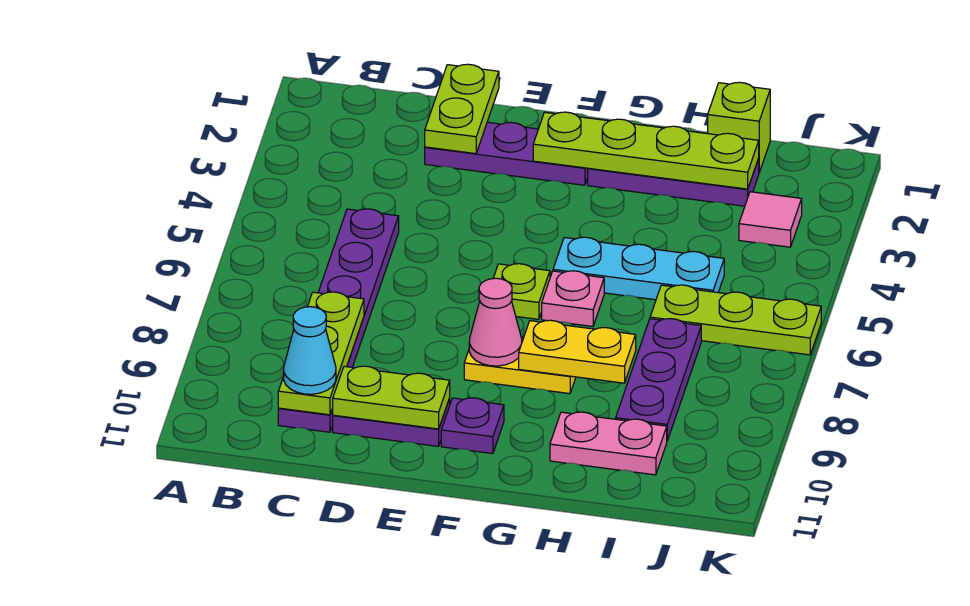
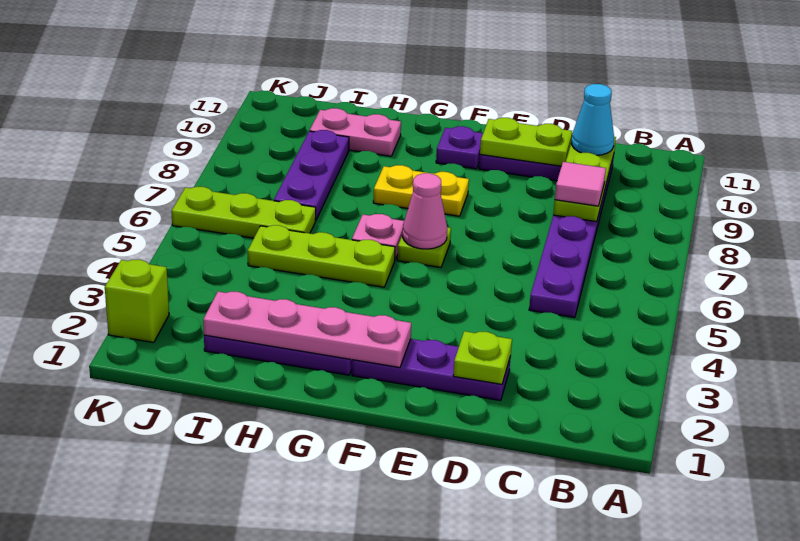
lime 1x2 plate [425,64,499,154] -> lime 1x1 plate [453,331,512,384]
lime 1x4 plate [533,112,759,189] -> pink 1x4 plate [203,291,411,368]
pink 1x1 cone [469,278,522,366] -> pink 1x1 cone moved to [402,173,447,249]
cyan 1x3 plate [553,237,724,300] -> lime 1x3 plate [248,225,395,287]
yellow 1x2 plate [519,320,636,383] -> none
lime 1x1 brick [708,82,770,172] -> lime 1x1 brick moved to [105,260,169,343]
pink 1x1 tile [739,192,802,247] -> pink 1x1 tile moved to [555,162,606,206]

